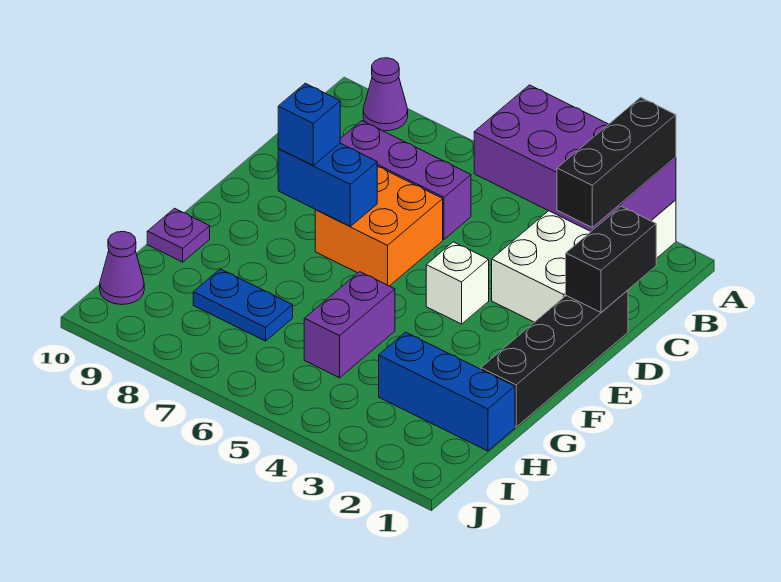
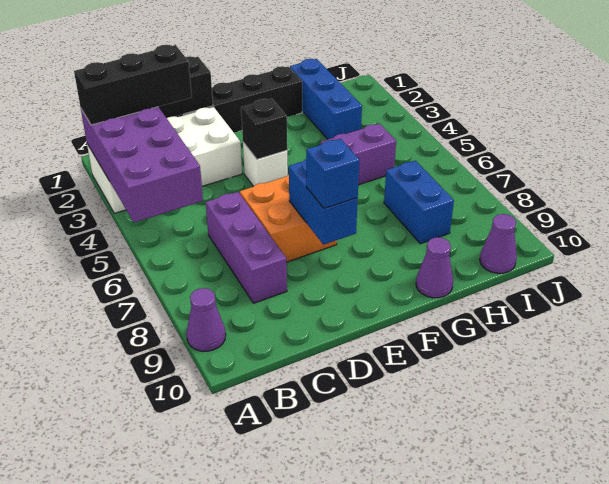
none -> black 1x1 brick [241,98,287,159]
purple 1x1 plate [147,208,210,262] -> purple 1x1 cone [416,237,453,298]
blue 1x2 plate [193,269,293,341] -> blue 1x2 brick [384,161,454,244]

